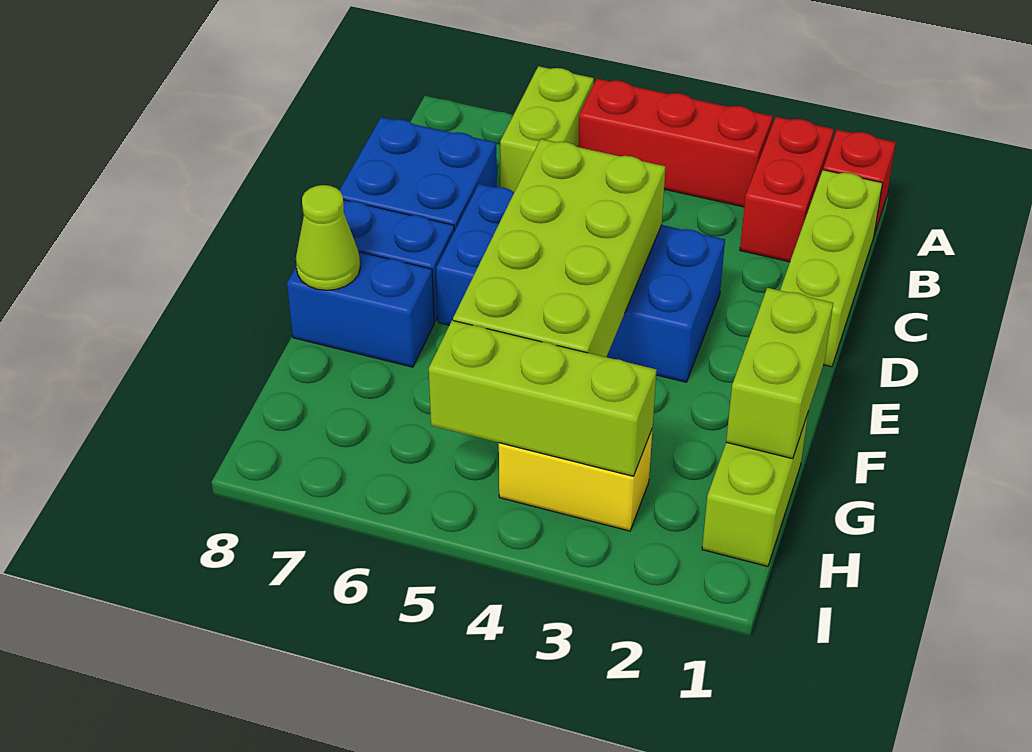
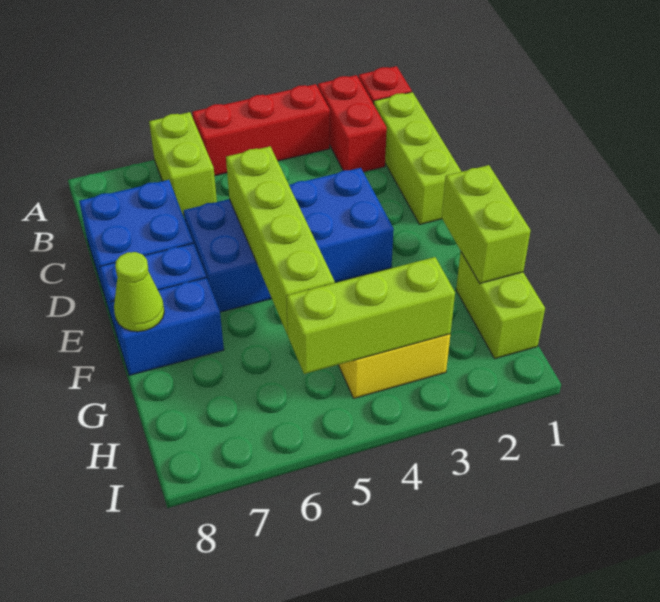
lime 2x4 brick [453,139,665,357] -> lime 1x4 brick [226,146,335,335]

